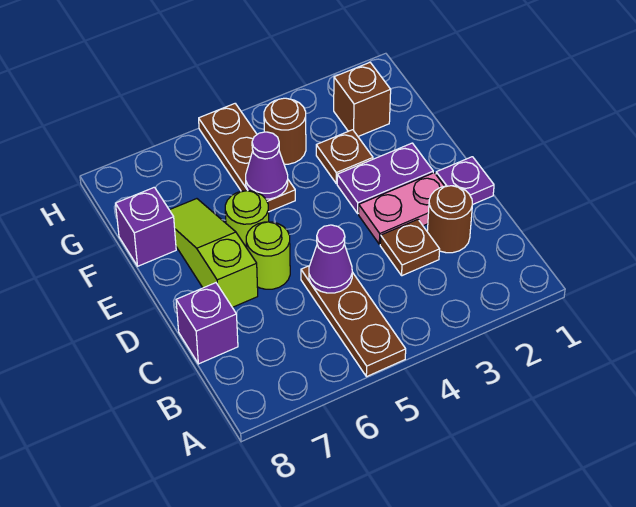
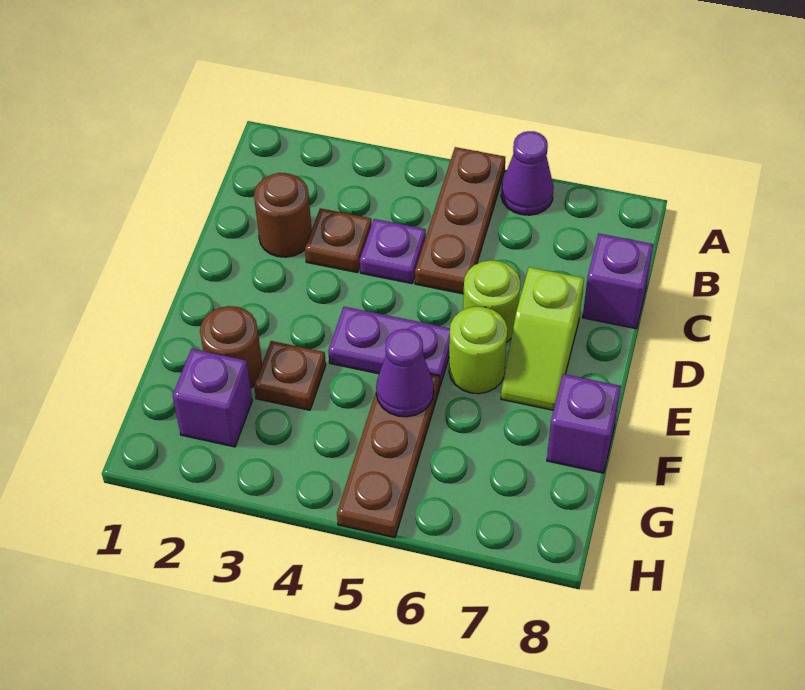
purple 1x1 cone [309,225,352,293] -> purple 1x1 cone moved to [501,131,554,215]
purple 1x1 plate [436,157,494,204] -> purple 1x1 plate moved to [360,219,426,284]
pink 1x2 plate [359,173,444,244] -> none
lime 1x3 slope [170,199,258,307] -> lime 1x2 slope [501,267,584,410]
purple 1x2 plate [337,143,433,213] -> purple 1x2 plate moved to [328,307,450,386]
brown 1x1 brick [334,63,391,136] -> purple 1x1 brick [173,349,252,447]
brown 1x1 round brick [264,98,306,164] -> brown 1x1 round brick moved to [200,306,262,388]

